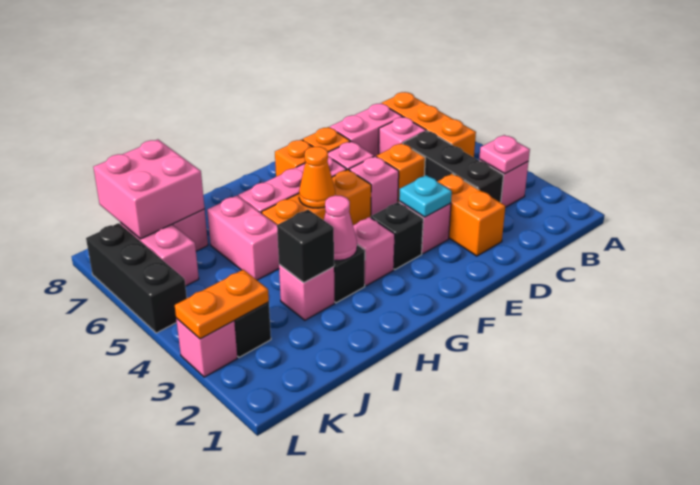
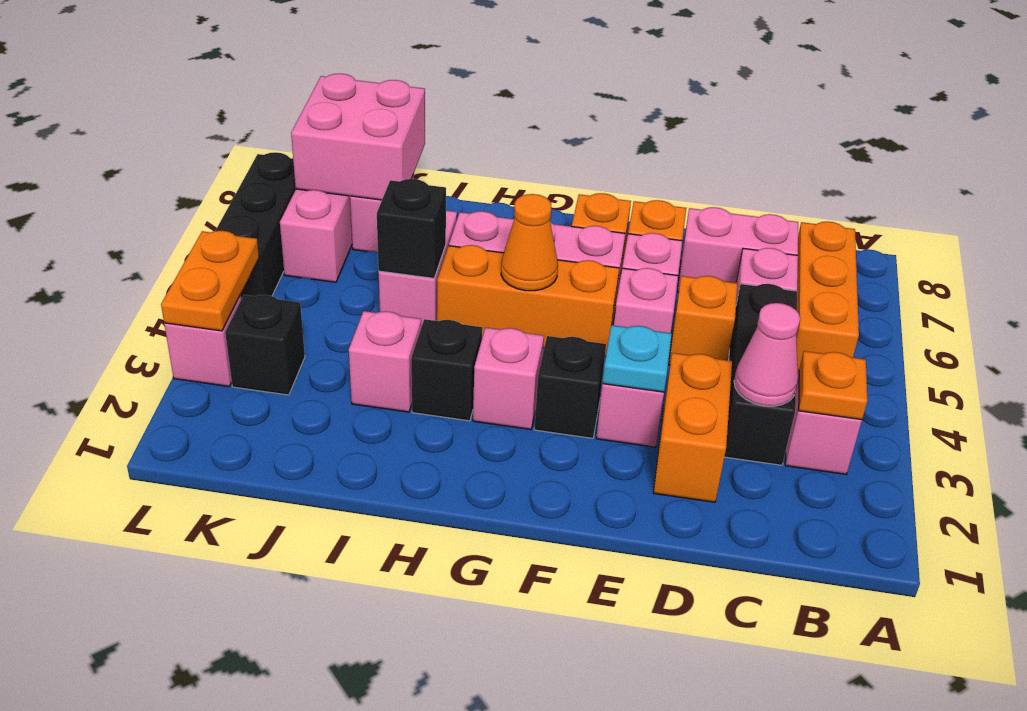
pink 1x1 plate [479,135,530,174] -> orange 1x1 plate [799,351,868,420]
pink 1x1 cone [324,195,357,260] -> pink 1x1 cone moved to [734,303,800,406]
black 1x1 brick [277,210,334,283] -> black 1x1 brick moved to [377,179,446,278]
orange 1x2 plate [175,270,269,339] -> orange 1x2 plate turned to [161,231,259,331]

